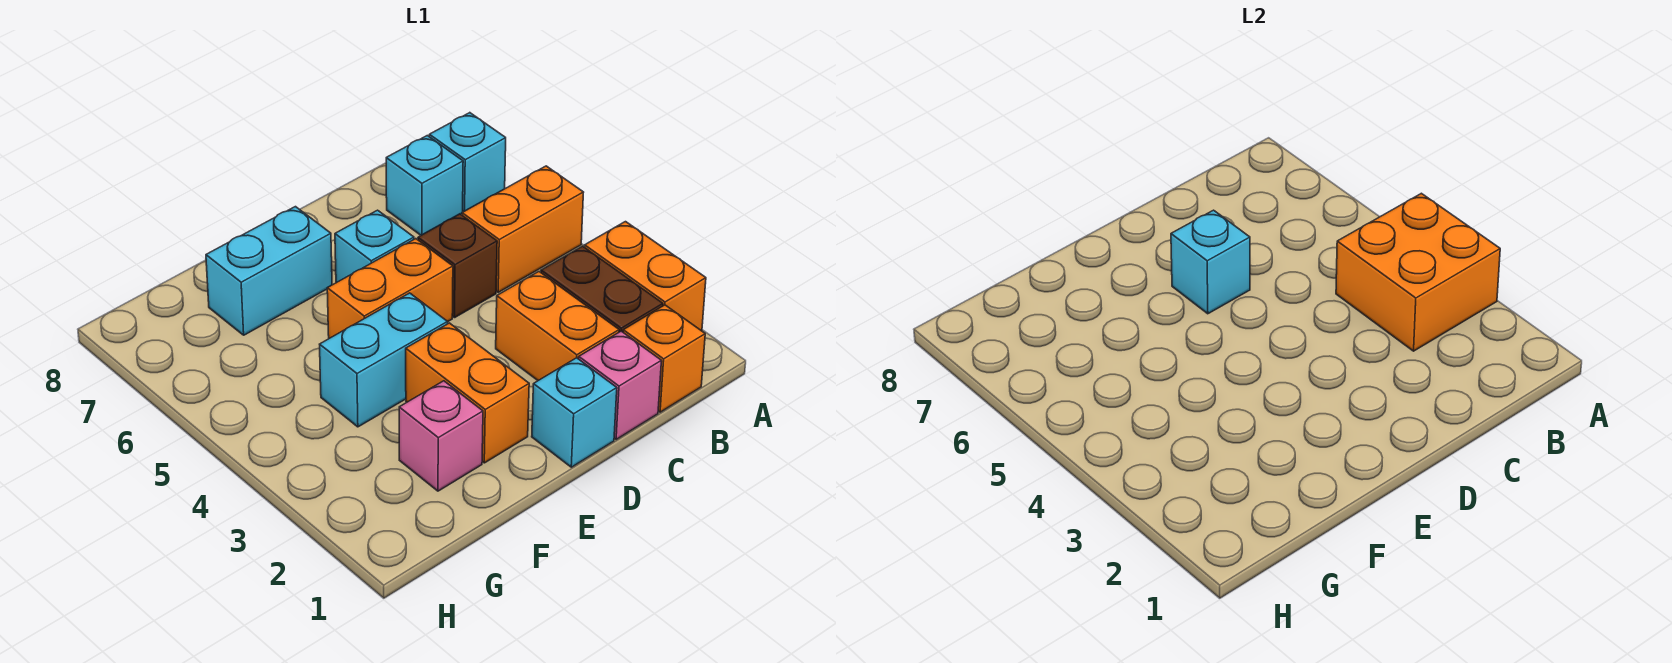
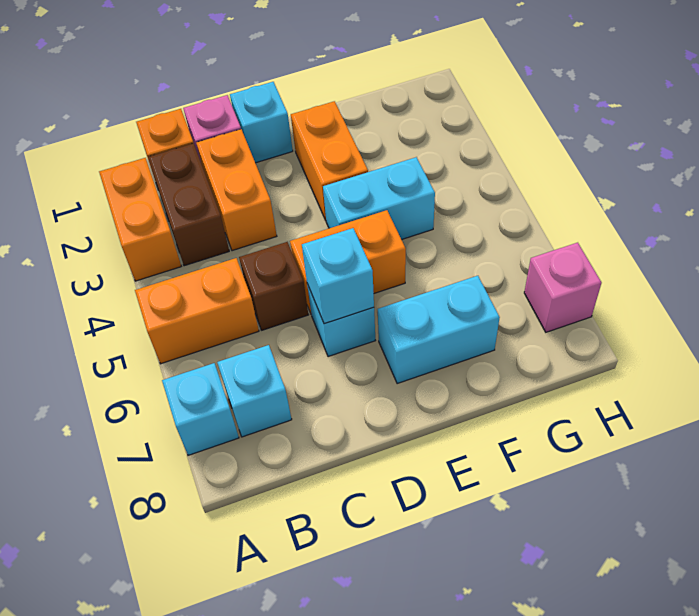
orange 2x2 brick [1336,193,1500,351] -> none
pink 1x1 brick [399,381,483,491] -> pink 1x1 brick moved to [524,243,601,332]

